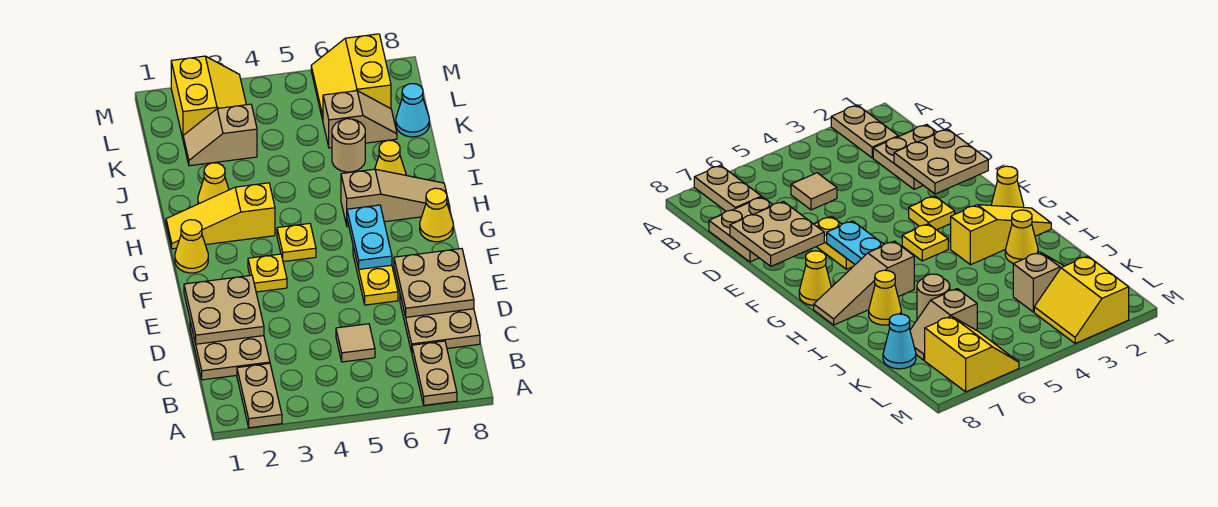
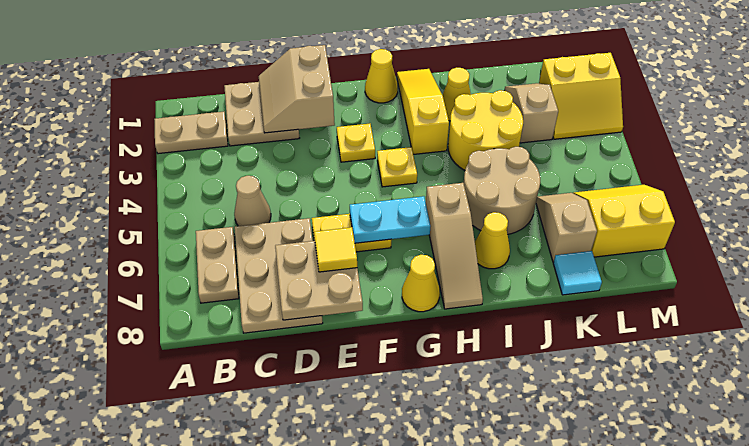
tan 1x2 plate [412,341,457,405] -> tan 1x2 plate turned to [196,227,239,303]
tan 1x1 tile [336,324,375,362] -> tan 1x1 cone [234,176,271,226]
tan 2x2 plate [400,295,480,352] -> tan 2x3 plate [235,218,323,333]
tan 2x2 plate [184,275,264,344] -> tan 2x2 slope [259,45,335,133]
none -> yellow 1x1 tile [314,227,357,272]
none -> yellow 2x2 round brick [448,90,523,170]
tan 1x1 round brick [332,119,365,172] -> tan 2x2 round brick [464,147,540,234]
tan 1x2 slope [323,91,397,148] -> tan 1x2 slope turned to [536,193,597,262]
cyan 1x1 cone [396,84,429,137] -> cyan 1x1 tile [553,251,602,295]

